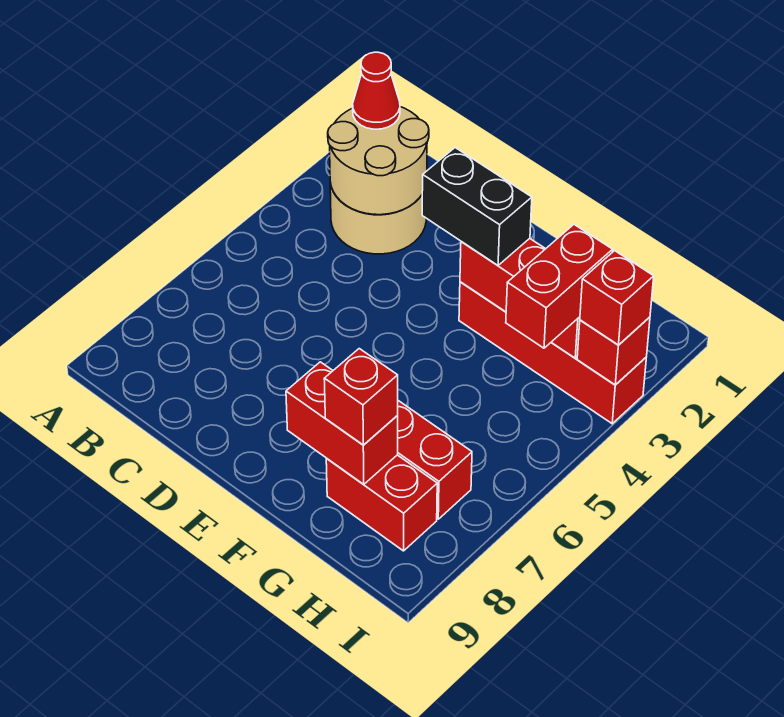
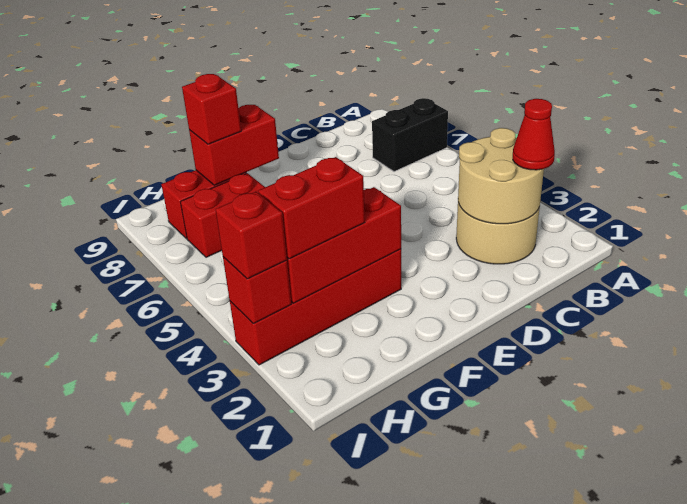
black 1x2 brick [422,148,532,265] -> black 1x2 brick moved to [372,98,448,172]
red 1x2 brick [506,225,613,348] -> red 1x2 brick turned to [258,157,365,259]

